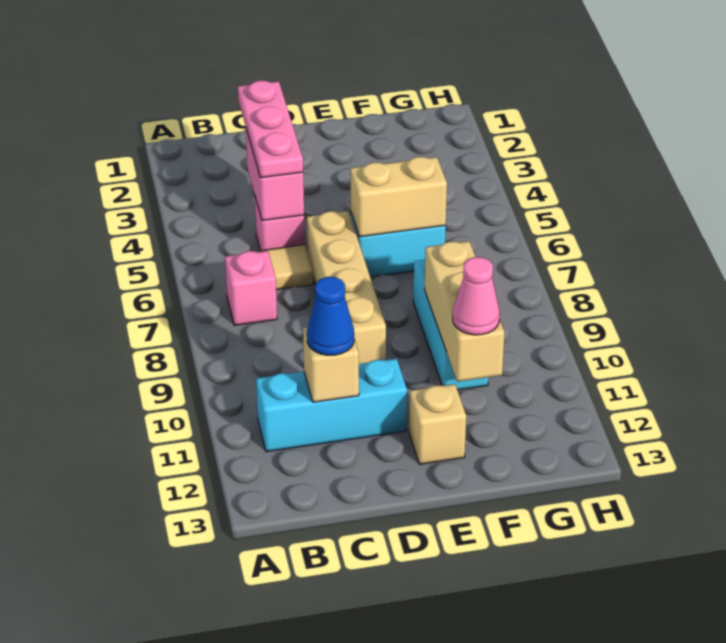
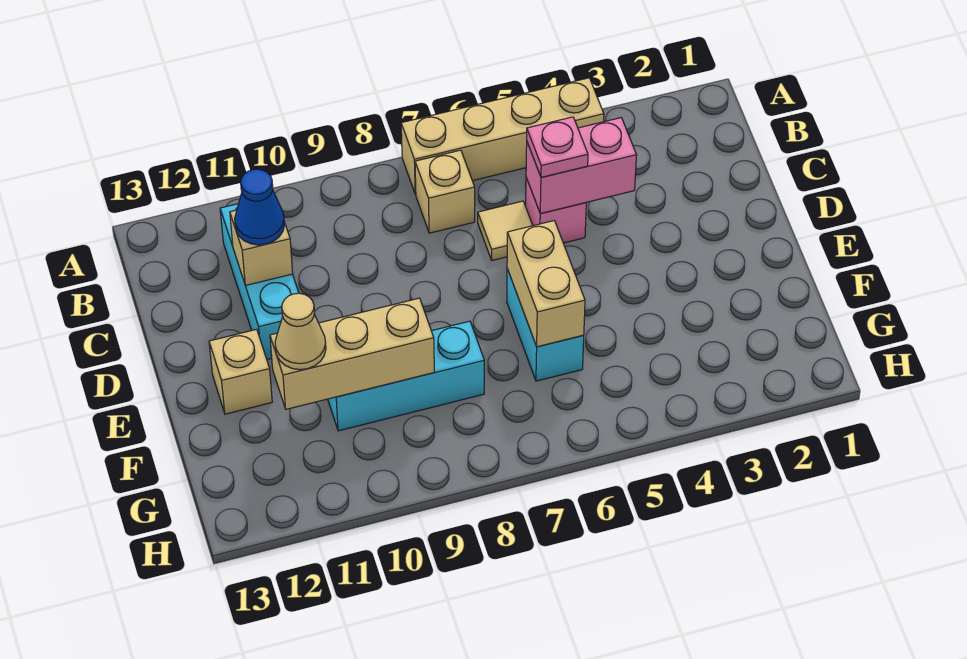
pink 1x1 brick [225,251,277,325] -> tan 1x1 brick [415,150,475,233]
pink 1x3 plate [238,80,303,178] -> pink 1x1 plate [527,117,588,177]
tan 1x4 brick [307,211,386,364] -> tan 1x4 brick moved to [401,78,604,194]
pink 1x1 cone [453,257,500,335] -> tan 1x1 cone [275,293,326,370]

